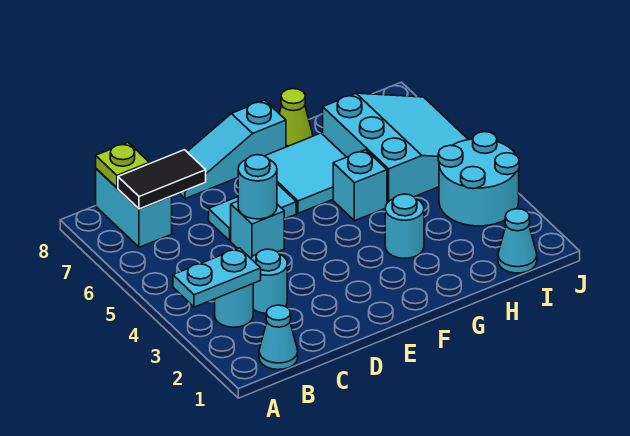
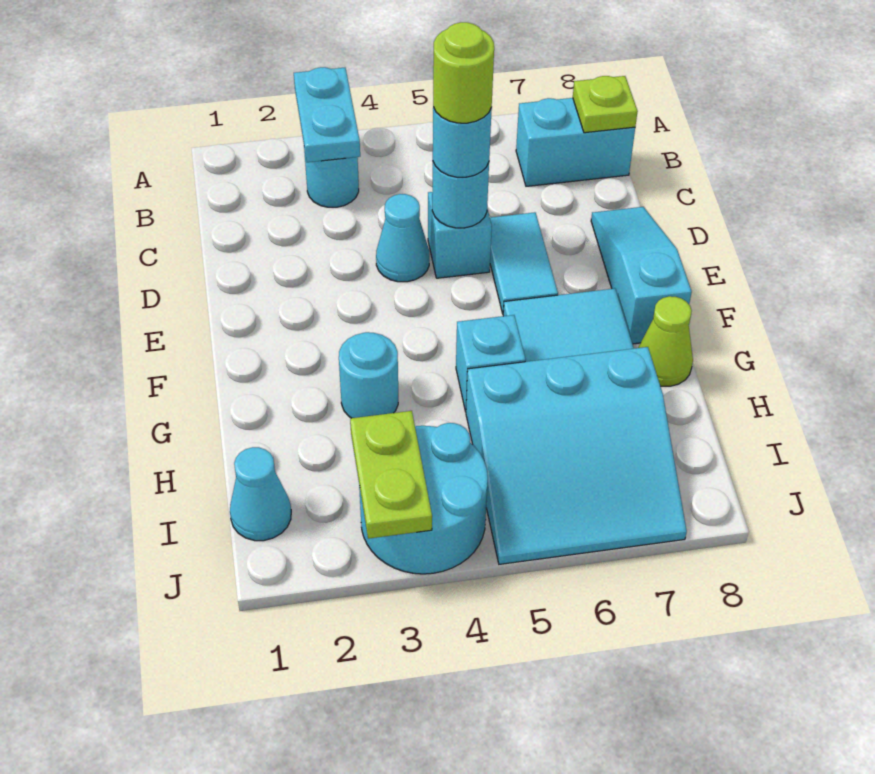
cyan 1x1 cone [259,305,298,370] -> cyan 1x1 cone moved to [376,194,429,282]
black 1x2 tile [118,150,206,209] -> none
cyan 1x1 round brick [251,249,287,313] -> cyan 1x1 round brick moved to [433,107,492,177]
none -> lime 1x1 round brick [433,22,494,123]
none -> lime 1x2 plate [350,411,432,539]

